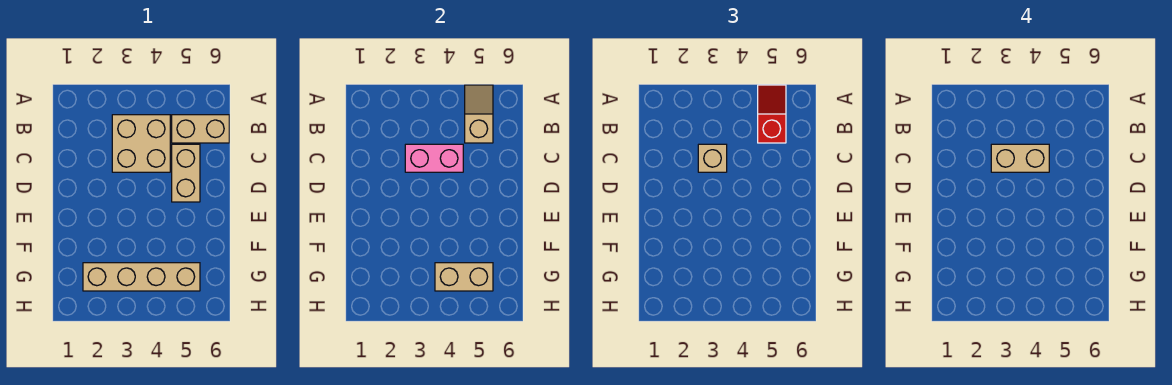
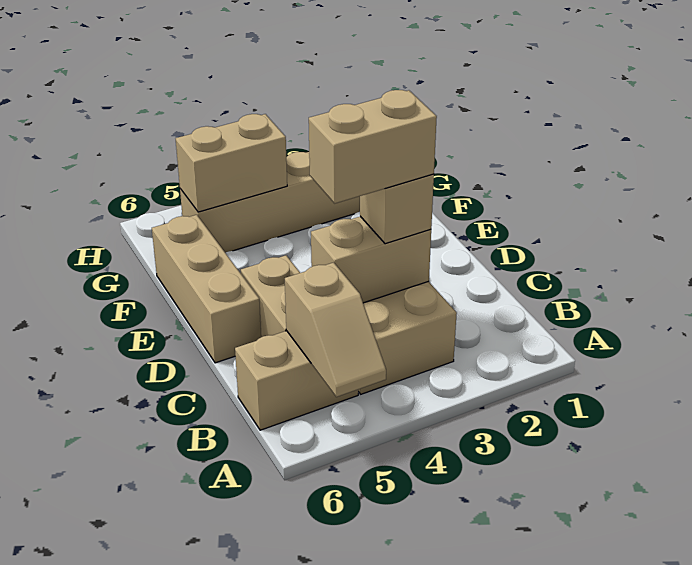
red 1x2 slope [758,85,786,143] -> none
pink 1x2 brick [405,144,463,172] -> tan 1x2 brick [311,216,431,303]
none -> tan 1x3 brick [152,215,261,363]

